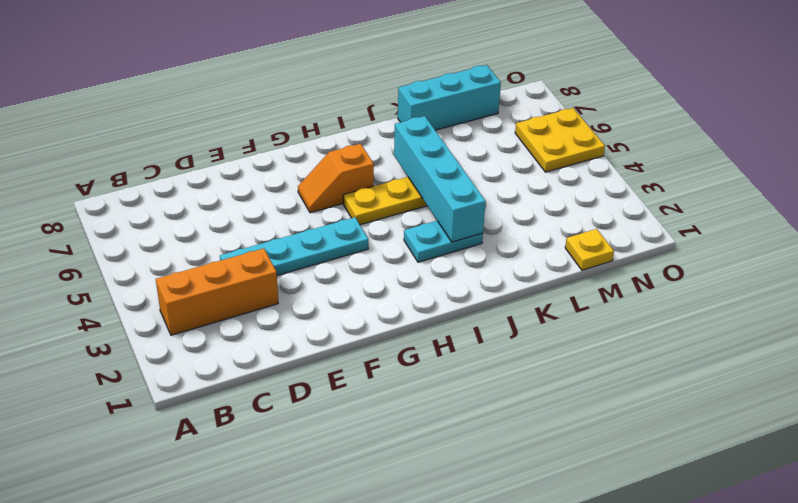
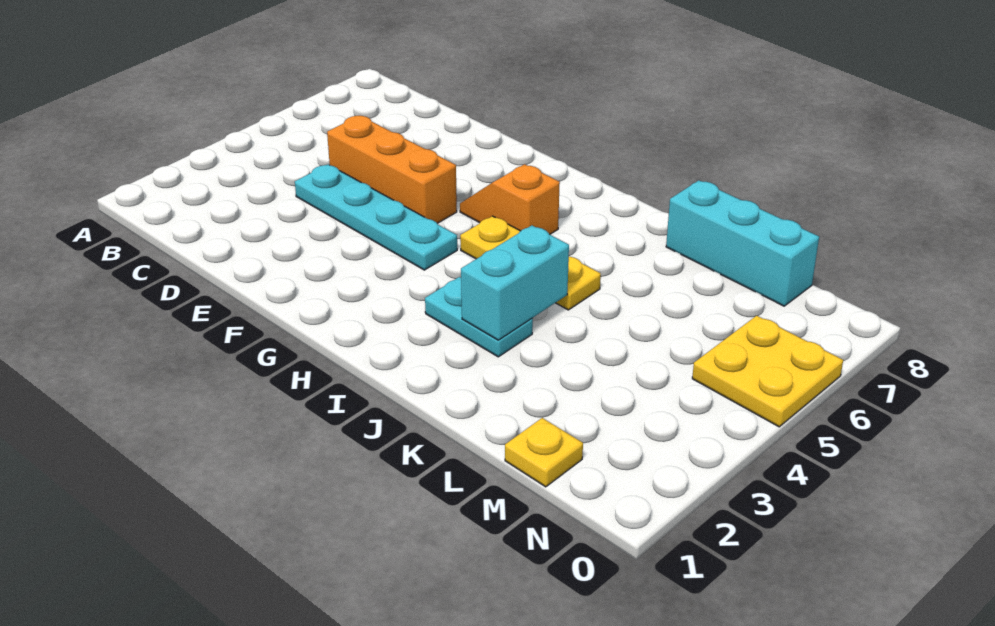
orange 1x3 brick [156,248,278,335] -> orange 1x3 brick moved to [327,116,457,223]
cyan 1x4 brick [394,116,486,242] -> cyan 1x2 brick [461,225,569,340]

